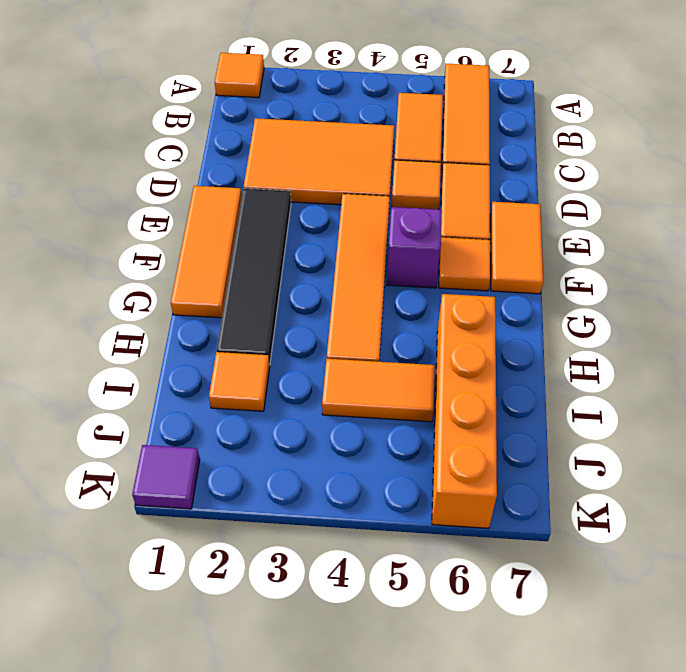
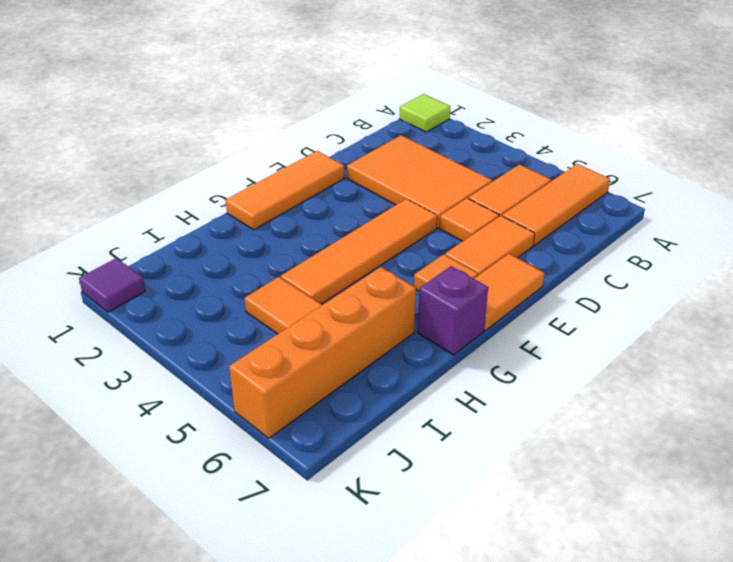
orange 1x1 tile [215,53,264,98] -> lime 1x1 tile [400,94,450,132]
black 1x4 tile [217,188,291,365] -> none
purple 1x1 brick [387,207,442,288] -> purple 1x1 brick moved to [418,266,488,355]
orange 1x1 tile [209,352,270,411] -> none

